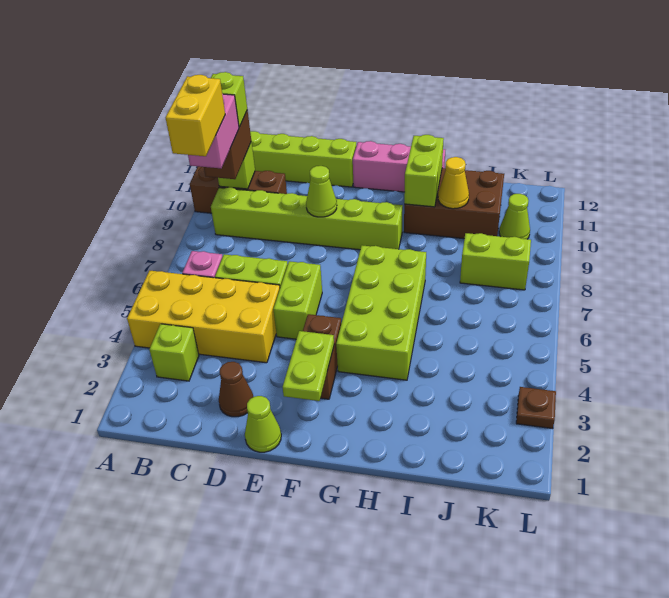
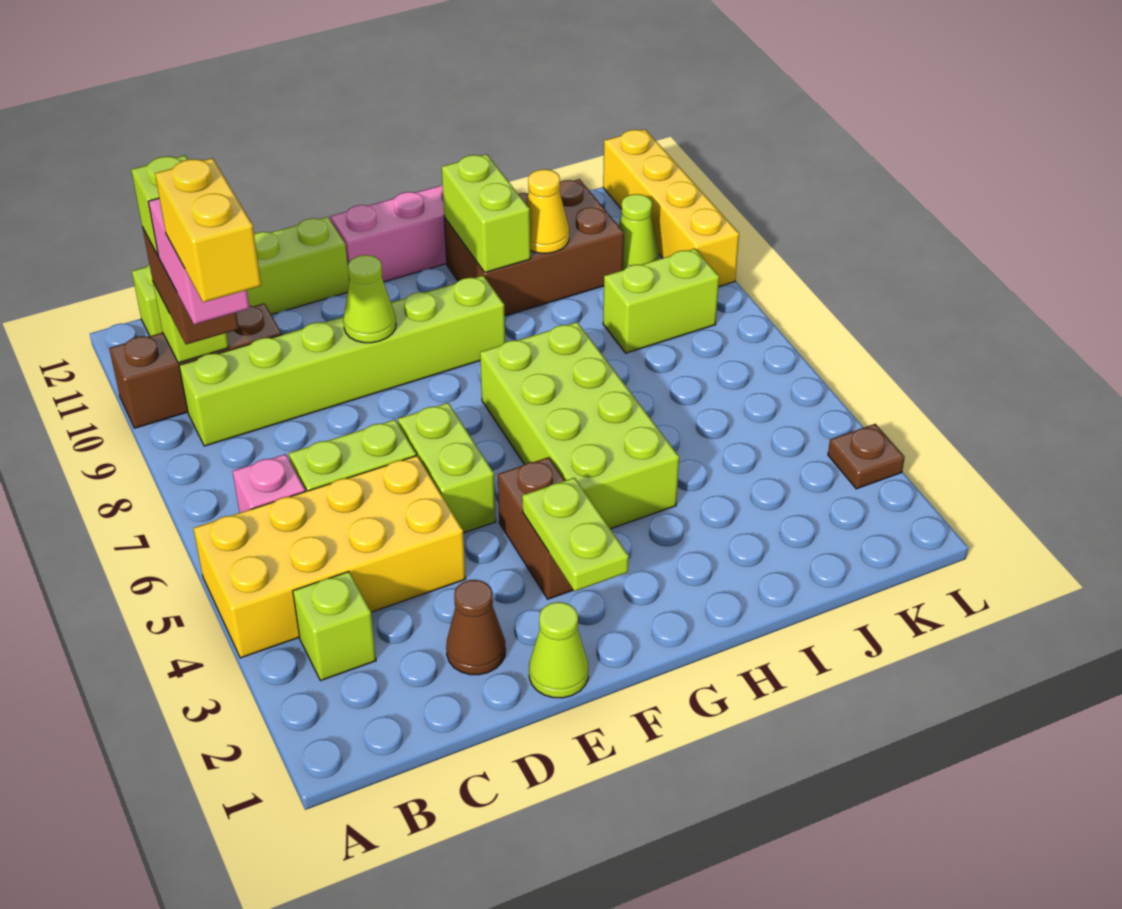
none -> yellow 1x4 brick [603,129,739,286]

